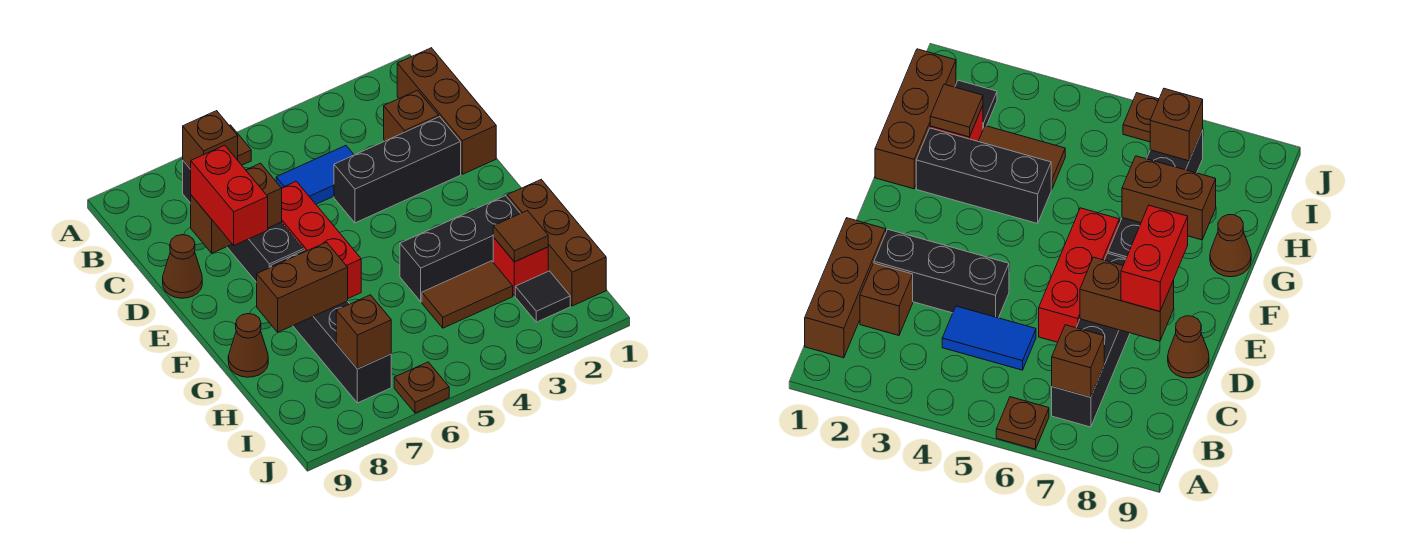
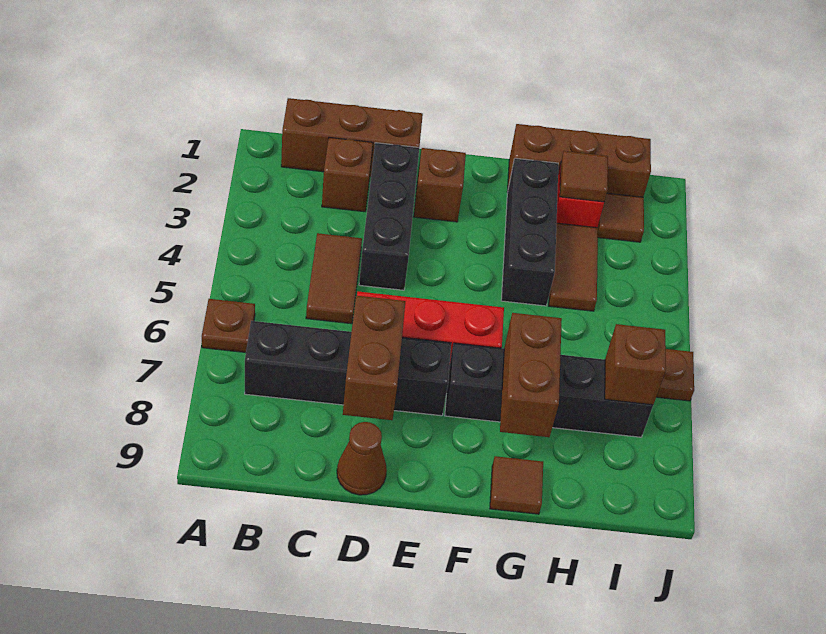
brown 1x1 brick [183,111,238,169] -> brown 1x1 brick moved to [414,148,466,222]
blue 1x2 tile [276,146,354,204] -> brown 1x2 tile [306,233,362,324]
red 1x2 brick [191,145,268,245] -> none
brown 1x1 cone [228,314,268,377] -> brown 1x1 tile [490,456,543,514]
black 1x1 tile [515,271,570,322] -> brown 1x1 tile [598,193,644,242]

